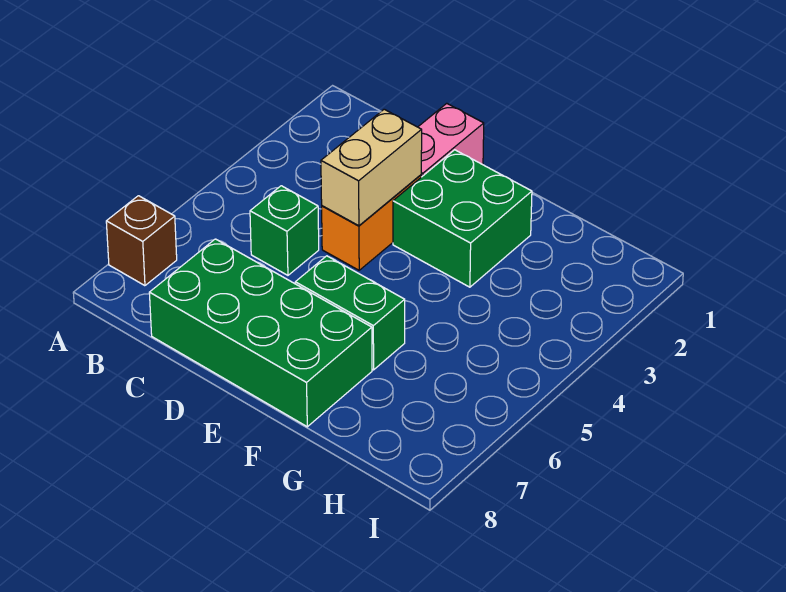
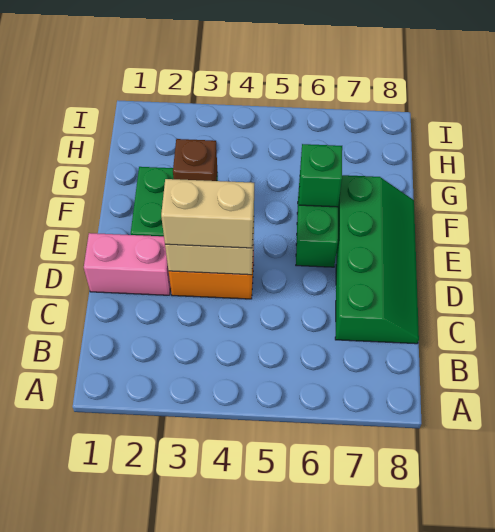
brown 1x1 brick [106,196,177,286] -> brown 1x1 brick moved to [173,139,217,181]
green 1x1 brick [250,186,319,275] -> green 1x1 brick moved to [299,144,342,207]
green 2x4 brick [149,239,372,427] -> green 2x4 slope [335,175,419,344]
none -> tan 1x2 brick [161,179,254,248]

